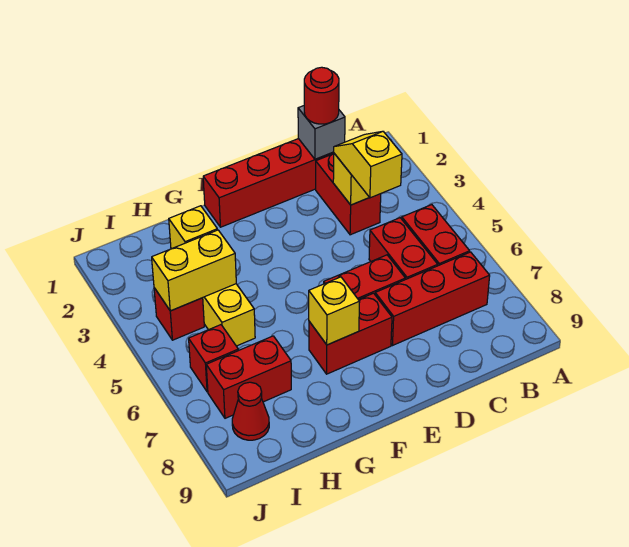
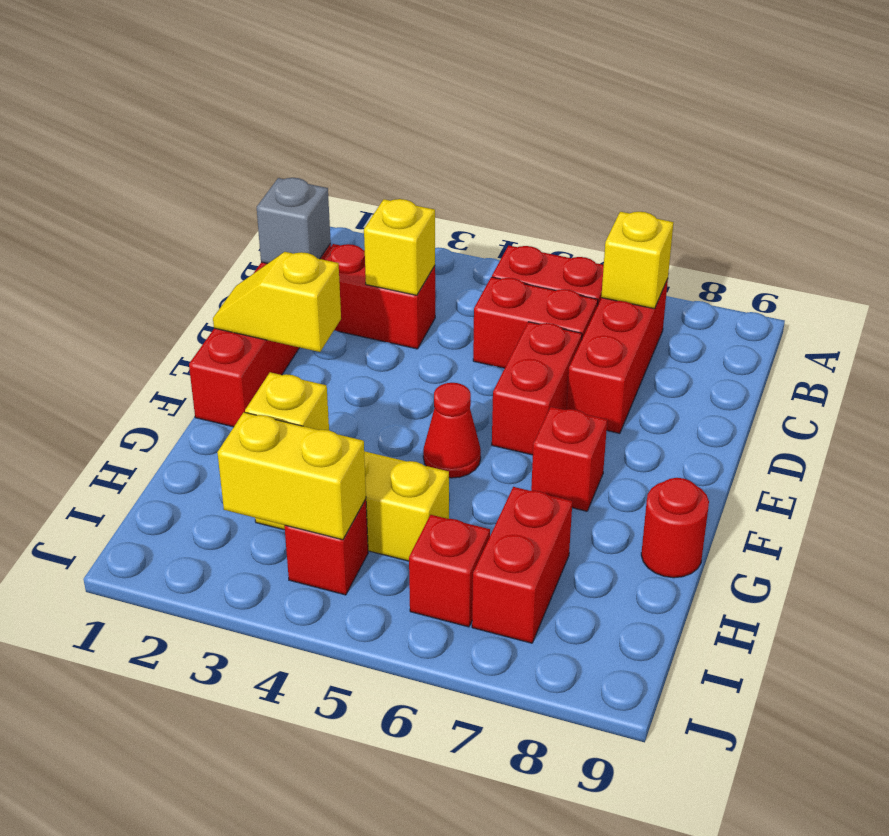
red 1x1 round brick [304,67,339,124] -> red 1x1 round brick moved to [641,478,709,578]
yellow 1x2 slope [334,131,402,198] -> yellow 1x2 slope moved to [213,252,341,352]
red 1x2 brick [309,293,392,374] -> red 1x1 brick [531,407,607,511]
yellow 1x1 brick [309,277,360,345] -> yellow 1x1 brick moved to [601,212,674,309]
yellow 1x2 brick [152,230,236,311] -> yellow 1x2 brick turned to [217,412,366,540]
red 1x1 cone [232,382,269,440] -> red 1x1 cone moved to [423,383,481,478]

